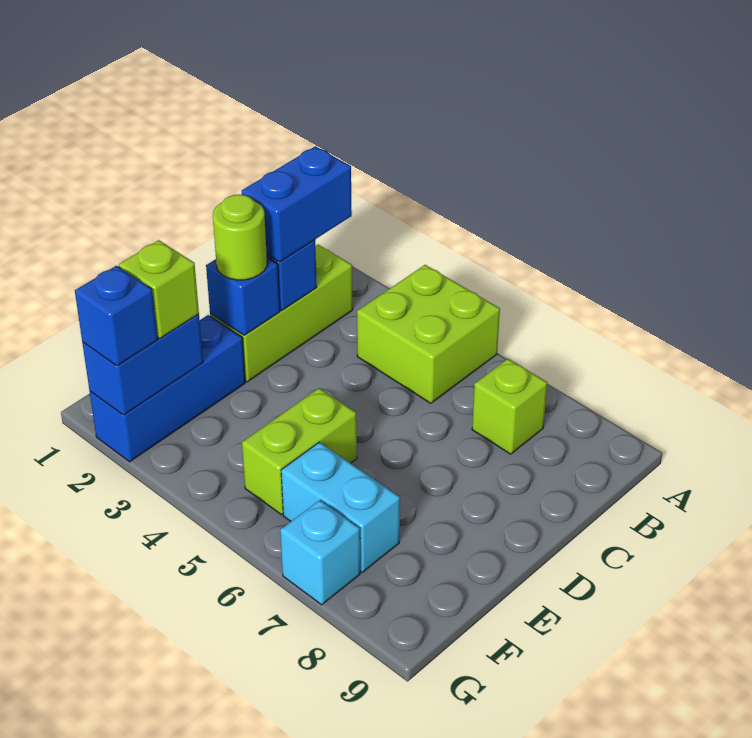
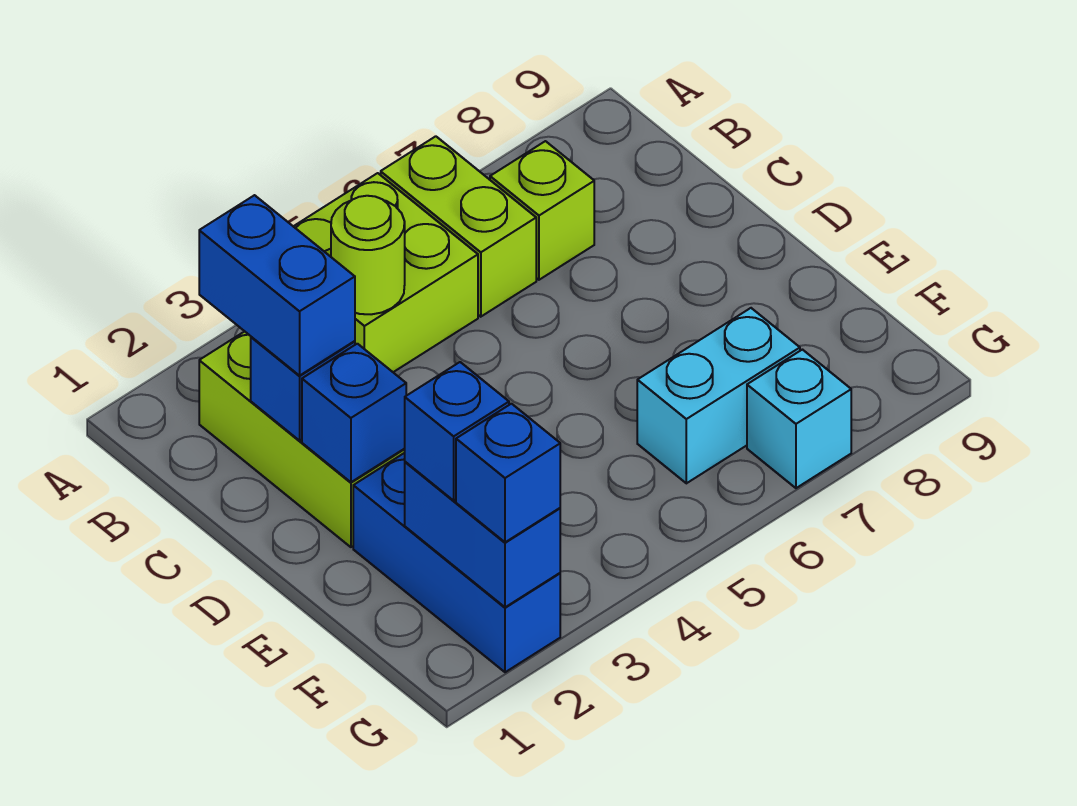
lime 1x1 round brick [213,194,267,280] -> lime 1x1 round brick moved to [331,196,405,314]
lime 1x2 brick [242,388,357,515] -> lime 1x2 brick moved to [381,136,536,317]
lime 1x1 brick [119,240,199,338] -> blue 1x1 brick [405,362,509,500]

